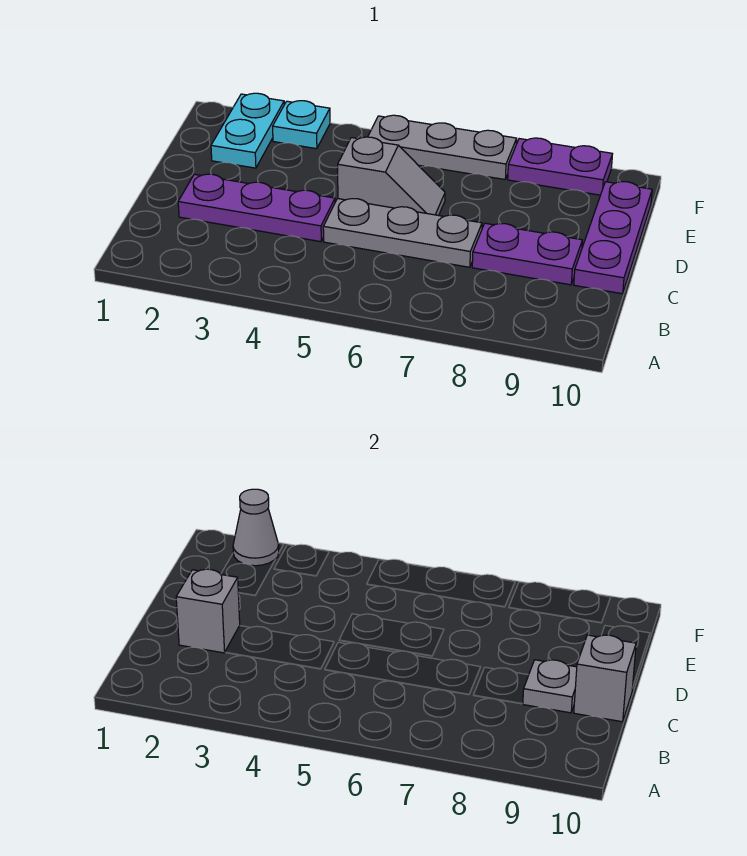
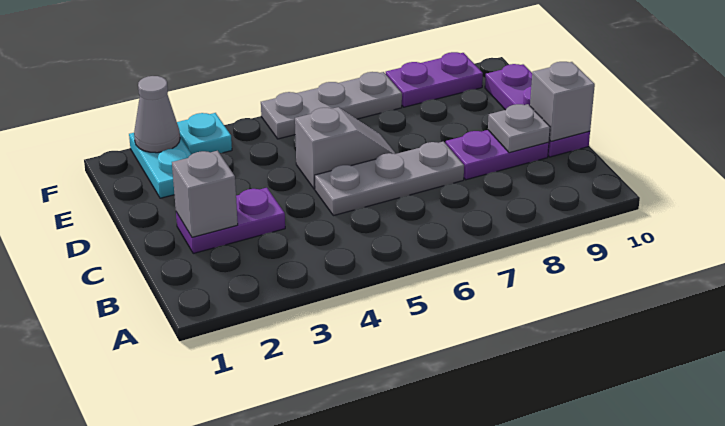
purple 1x3 plate [178,174,335,242] -> purple 1x2 plate [176,188,285,253]

